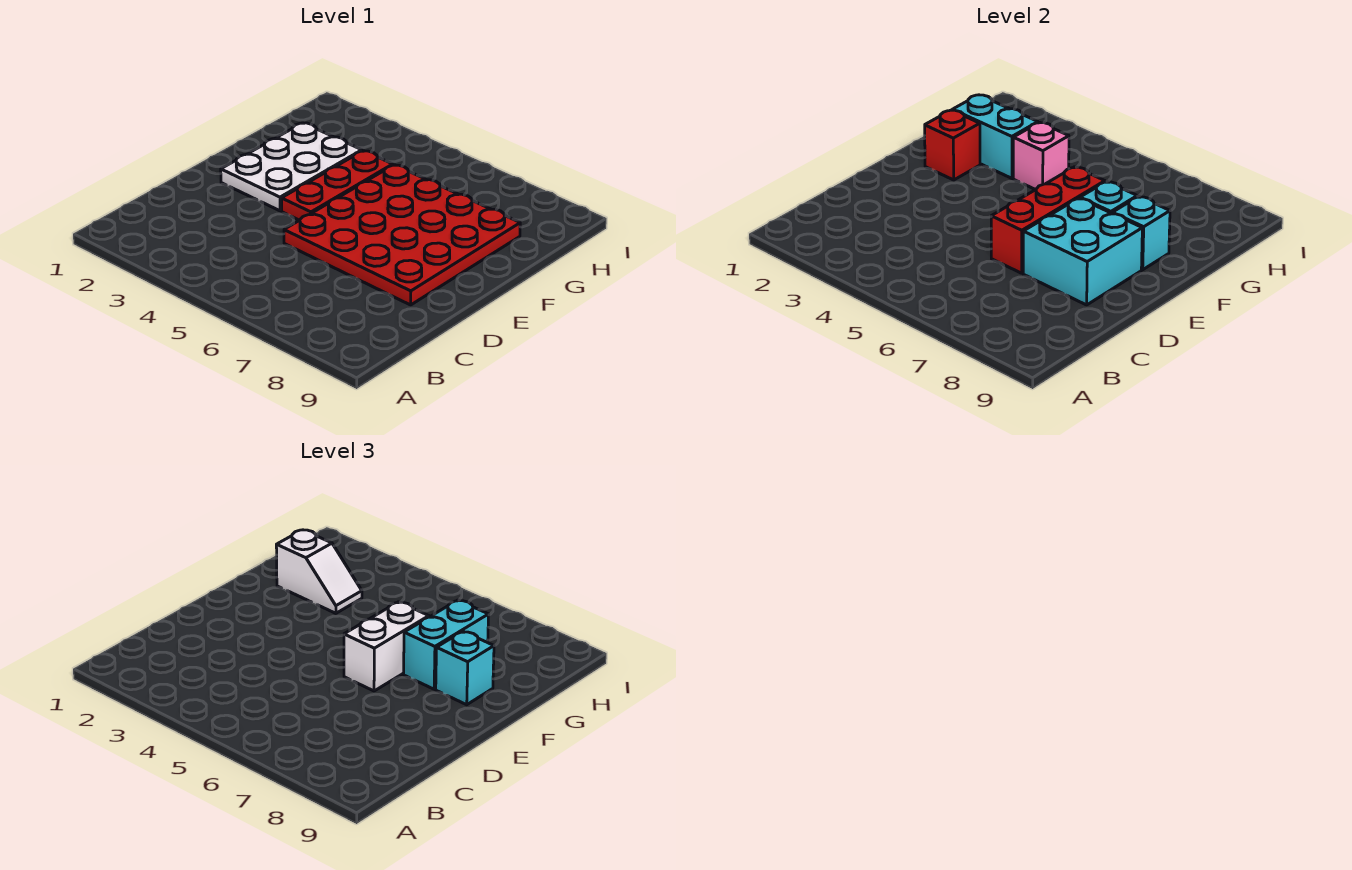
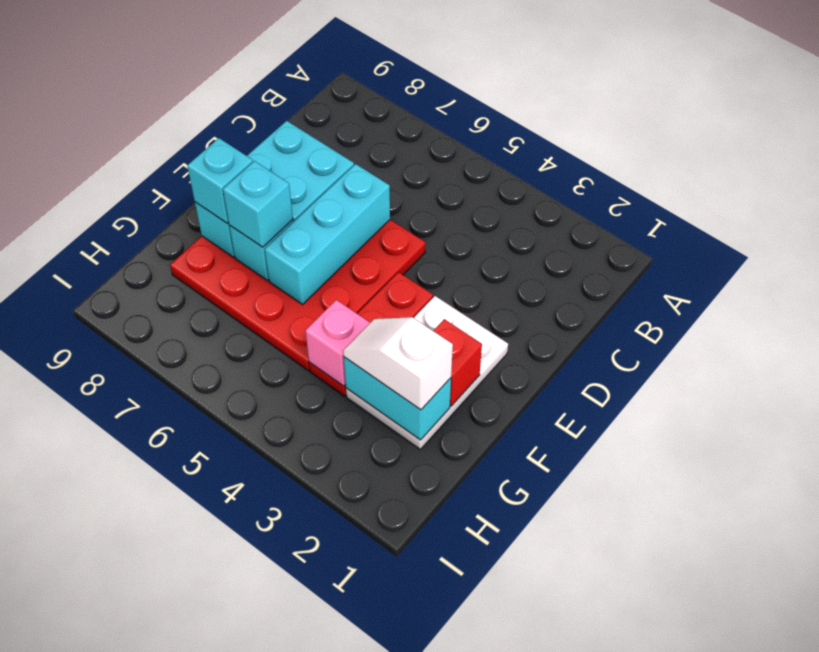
red 1x3 brick [991,167,1105,273] -> cyan 1x3 brick [265,164,390,304]
white 1x2 brick [344,602,429,691] -> none
cyan 1x2 brick [404,600,489,689] -> cyan 1x1 brick [223,161,293,247]

